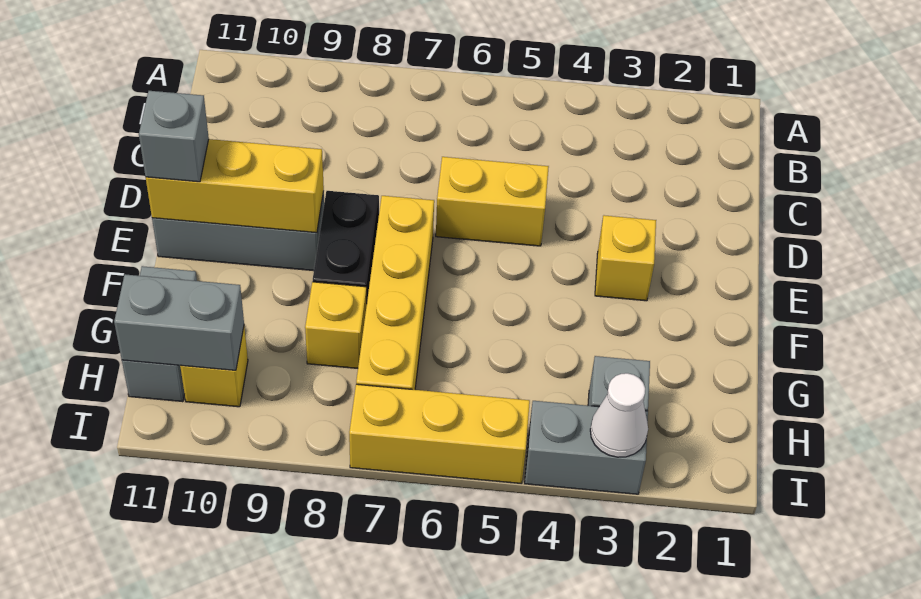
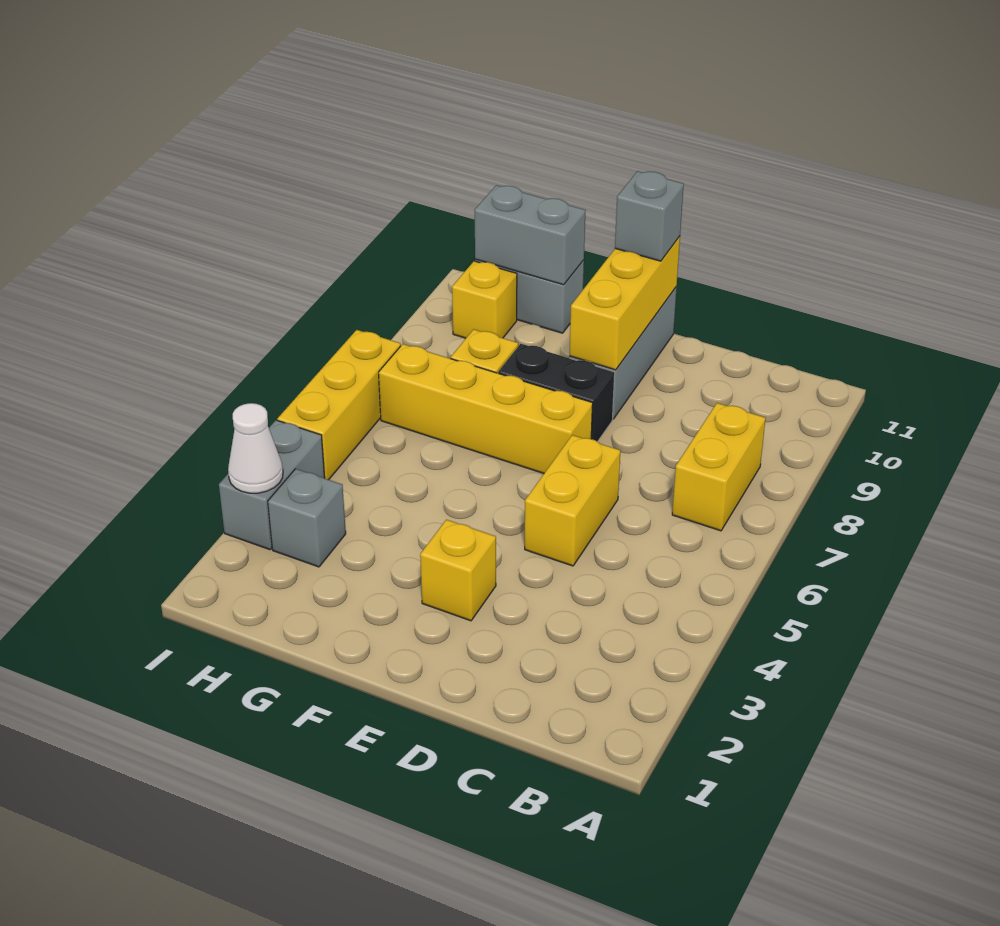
none -> yellow 1x2 brick [672,403,765,531]
grey 1x2 brick [114,274,244,370] -> grey 1x2 brick turned to [475,185,586,285]

